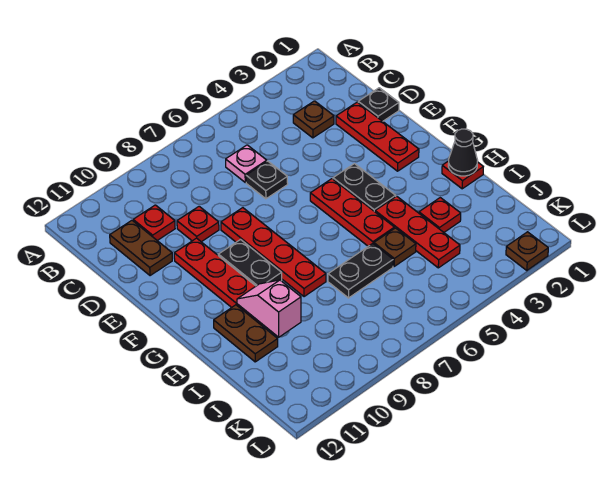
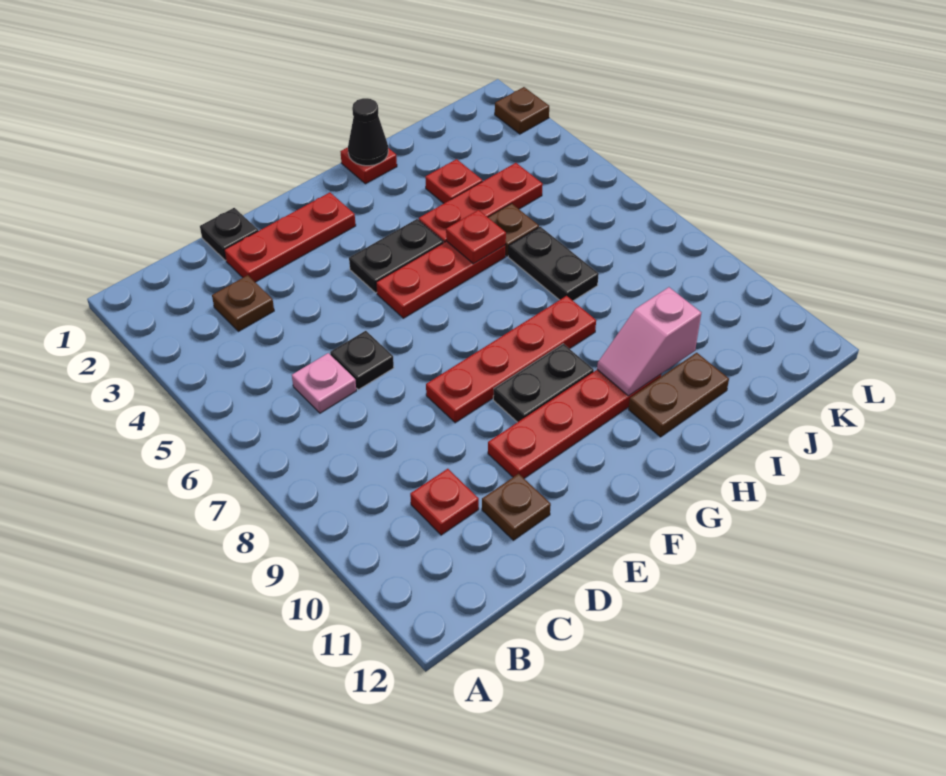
brown 1x2 plate [110,220,172,276] -> brown 1x1 plate [482,474,551,540]
red 1x1 plate [177,206,219,242] -> red 1x1 plate moved to [446,210,506,264]

